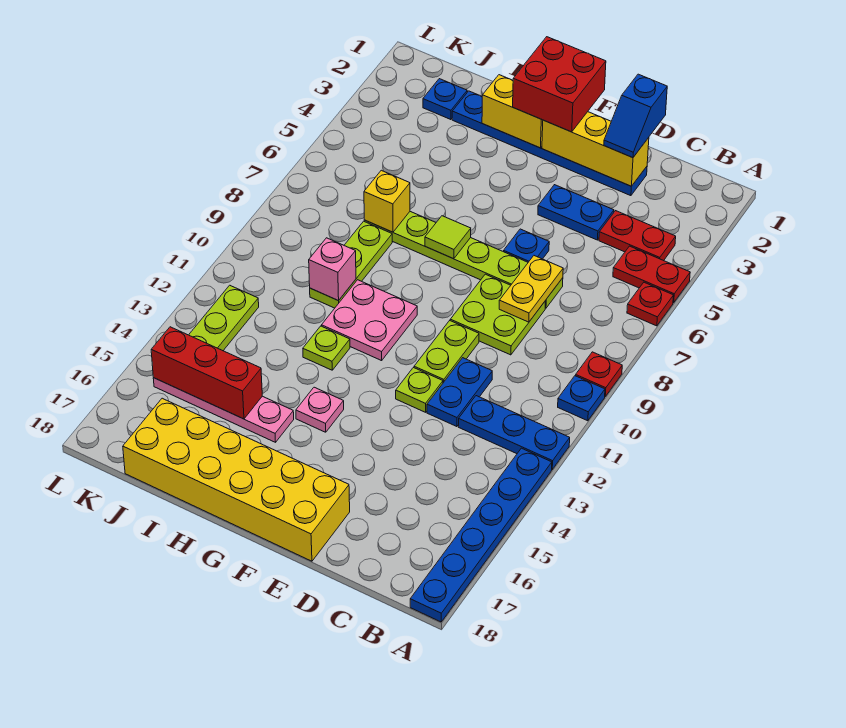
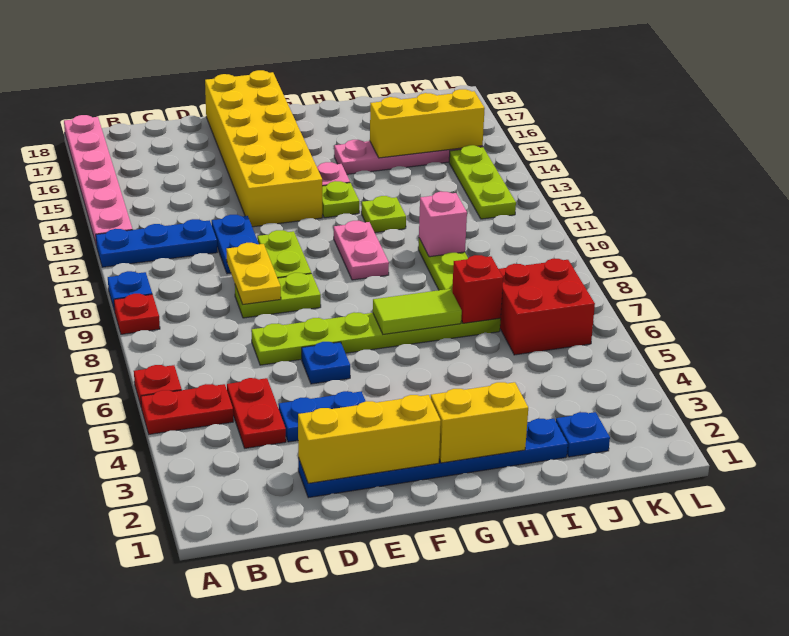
blue 1x6 plate [410,448,552,622] -> pink 1x6 plate [64,115,133,243]
red 1x2 plate [599,211,676,261] -> red 1x2 plate turned to [227,378,286,448]
blue 1x2 slope [604,74,667,158] -> none
yellow 1x2 plate [499,256,563,322] -> yellow 1x2 plate moved to [226,243,281,304]
lime 2x2 plate [450,274,546,355] -> lime 1x2 plate [235,273,321,318]
lime 1x1 plate [396,368,443,412] -> lime 1x1 plate moved to [322,181,359,218]
yellow 2x6 brick [123,398,350,561] -> yellow 2x6 brick turned to [205,70,322,227]
red 2x2 brick [513,37,606,132] -> red 2x2 brick moved to [499,259,595,355]
lime 1x1 tile [425,216,471,259] -> lime 1x2 tile [373,289,462,334]
pink 2x2 plate [322,280,417,361] -> pink 1x2 plate [334,221,389,280]
yellow 1x1 brick [364,170,410,232] -> red 1x1 brick [452,255,503,323]
red 1x3 brick [151,327,262,419] -> yellow 1x3 brick [370,89,485,158]

